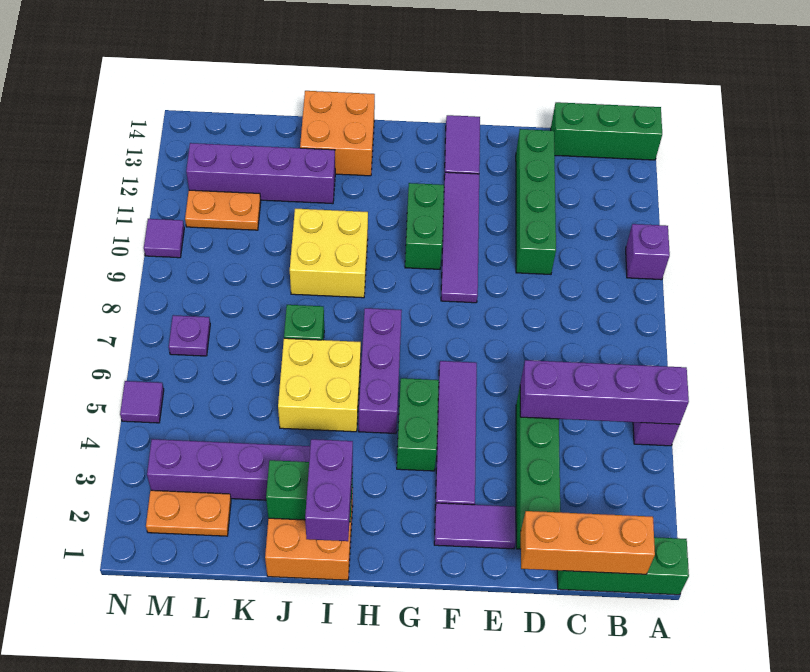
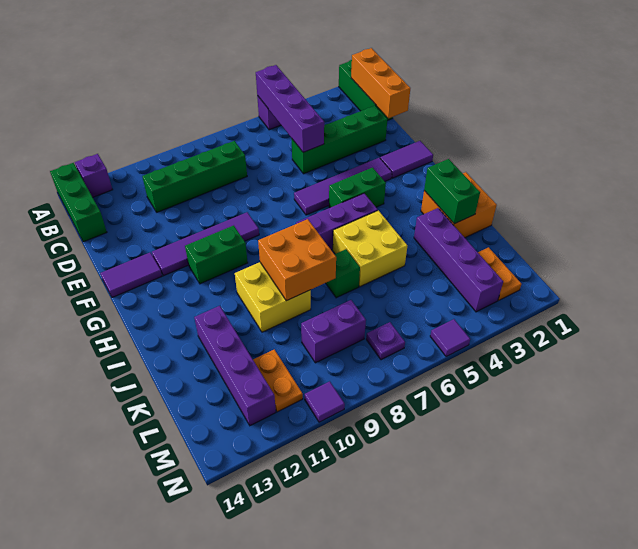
purple 1x1 brick [626,224,670,280] -> purple 1x1 brick moved to [75,154,113,197]
green 1x4 brick [516,129,556,274] -> green 1x4 brick moved to [142,141,247,212]
purple 1x2 tile [434,503,516,549] -> purple 1x2 tile turned to [380,141,433,178]
purple 1x2 brick [305,439,353,541] -> purple 1x2 brick moved to [301,300,366,363]
orange 2x2 brick [300,91,375,176] -> orange 2x2 brick moved to [258,219,336,301]

